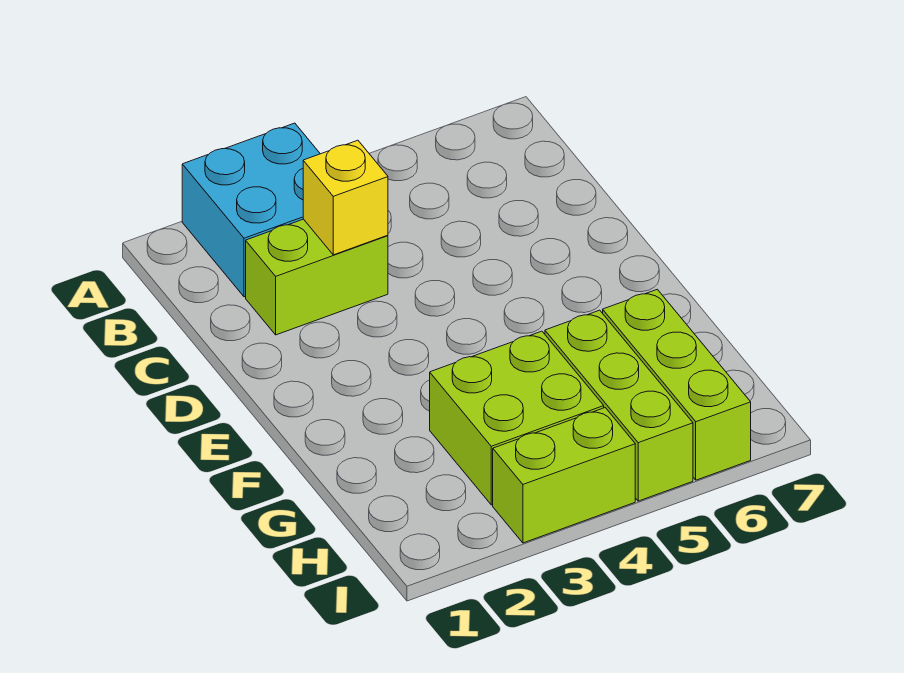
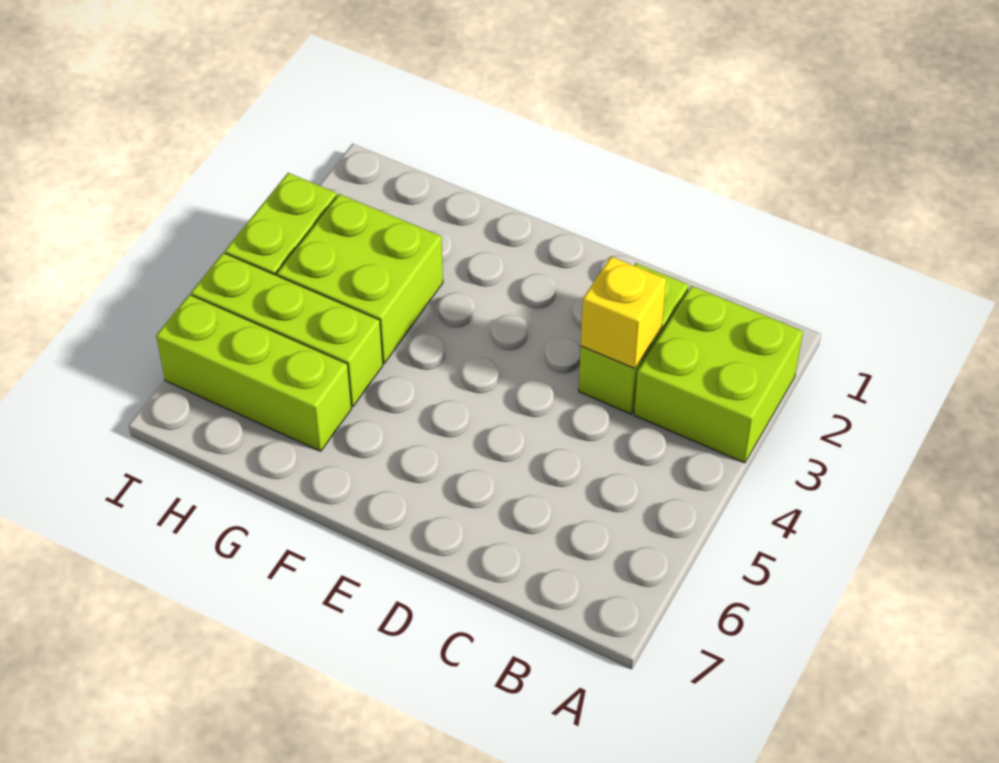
cyan 2x2 brick [182,123,320,297] -> lime 2x2 brick [634,286,803,463]

